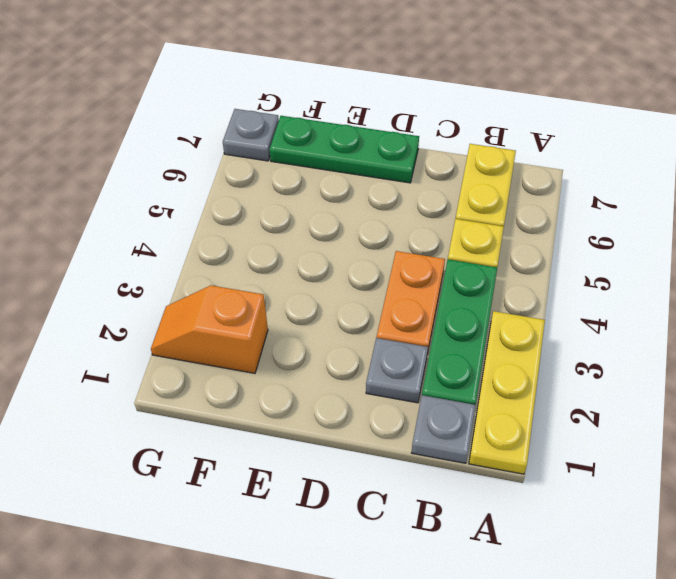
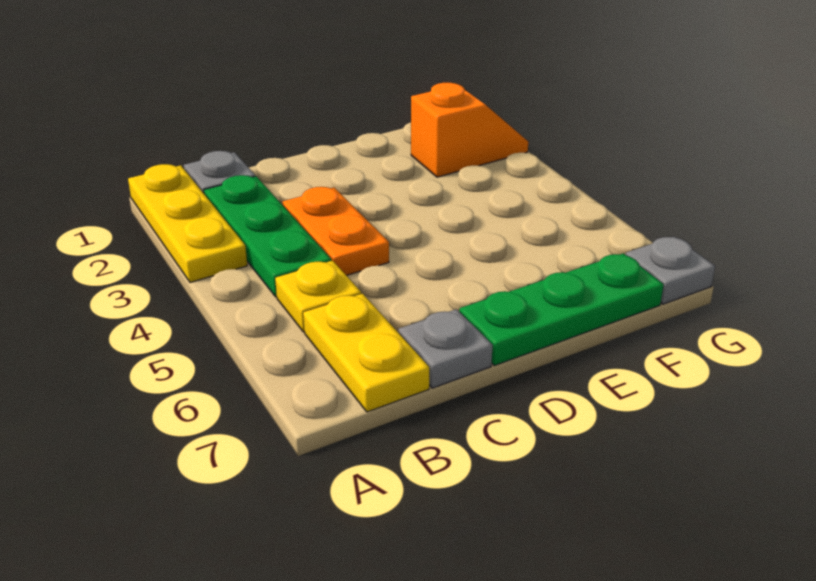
grey 1x1 plate [366,338,428,403] -> grey 1x1 plate moved to [398,309,493,388]

